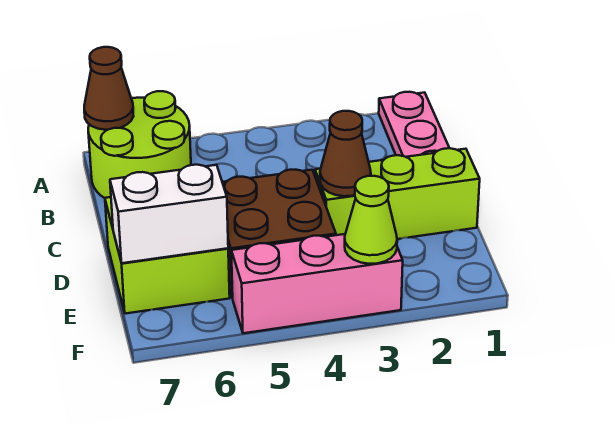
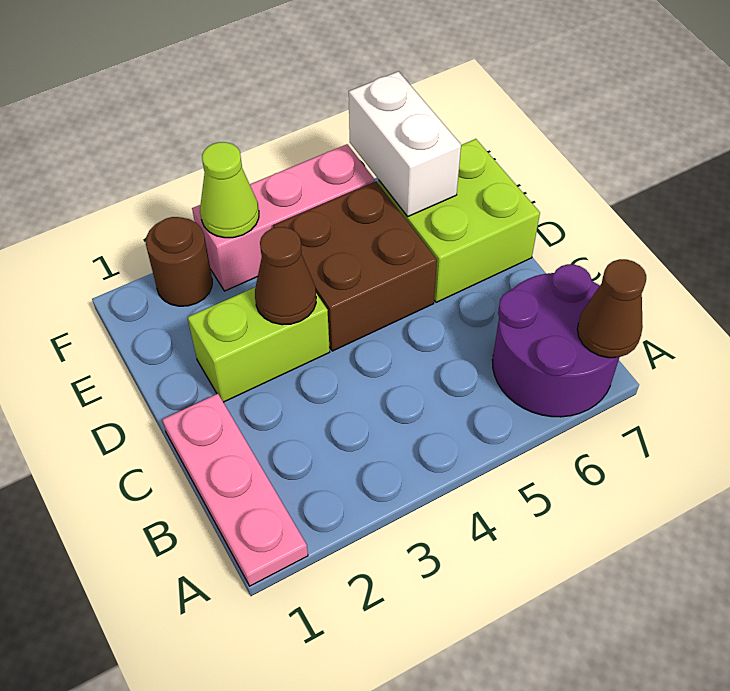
lime 2x2 round brick [88,91,191,198] -> purple 2x2 round brick [492,264,619,417]
lime 1x3 brick [315,148,480,239] -> lime 1x2 brick [188,287,330,402]
white 1x2 brick [110,165,228,263] -> white 1x2 brick turned to [349,71,461,217]
none -> brown 1x1 round brick [146,217,212,306]

